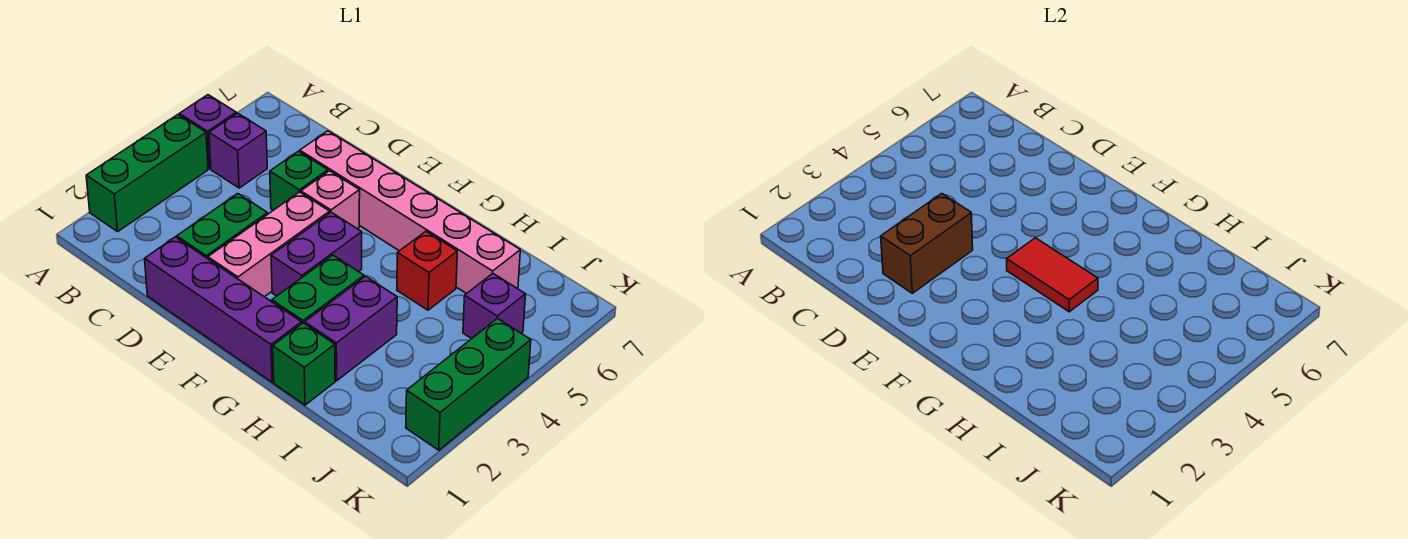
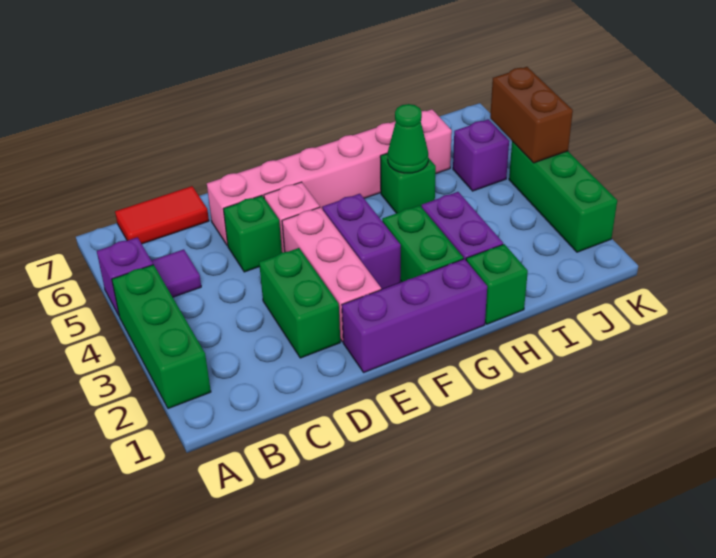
purple 1x1 brick [209,113,267,188] -> purple 1x1 tile [151,249,201,297]
purple 1x4 brick [145,237,302,382] -> purple 1x3 brick [342,259,487,372]
brown 1x2 brick [881,194,973,293] -> brown 1x2 brick moved to [490,67,573,163]
red 1x2 tile [1007,238,1098,312] -> red 1x2 tile moved to [115,186,209,244]
red 1x1 brick [397,231,457,310] -> green 1x1 brick [380,153,436,213]
none -> green 1x1 cone [388,104,428,173]

